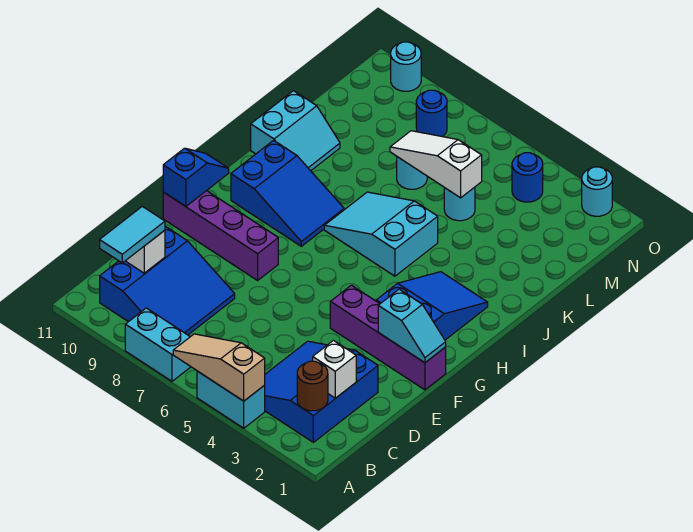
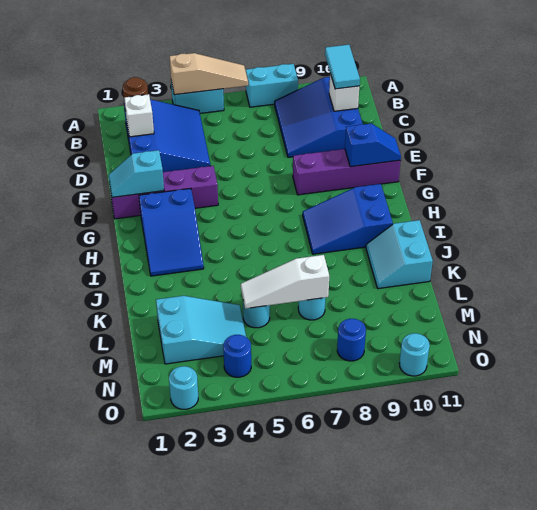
blue 1x2 slope [163,148,229,206] -> blue 1x2 slope turned to [345,123,401,167]
cyan 2x3 slope [324,192,438,276] -> cyan 2x3 slope moved to [156,296,246,364]
white 1x3 slope [390,131,482,198] -> white 1x3 slope turned to [241,255,329,309]

